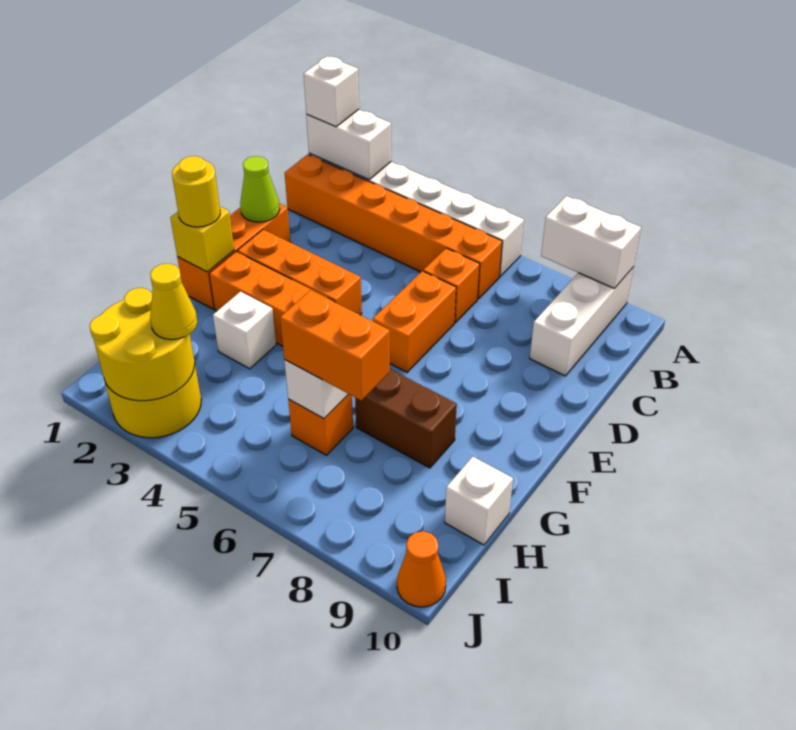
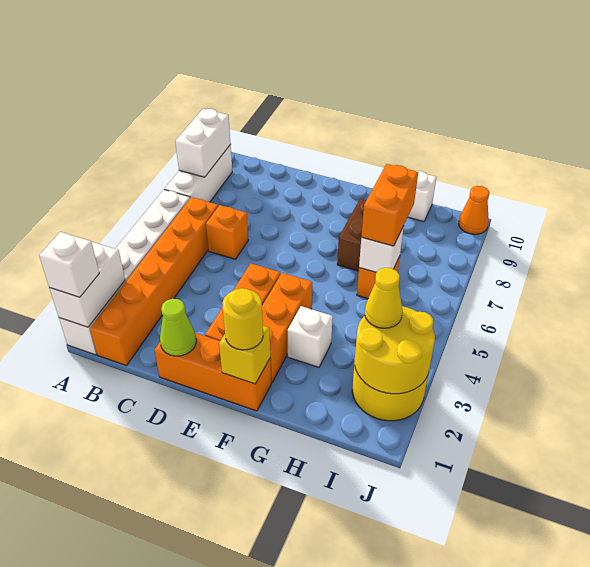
white 1x3 brick [530,267,634,376] -> white 1x3 brick turned to [164,145,232,202]
orange 1x2 brick [373,271,456,372] -> none

